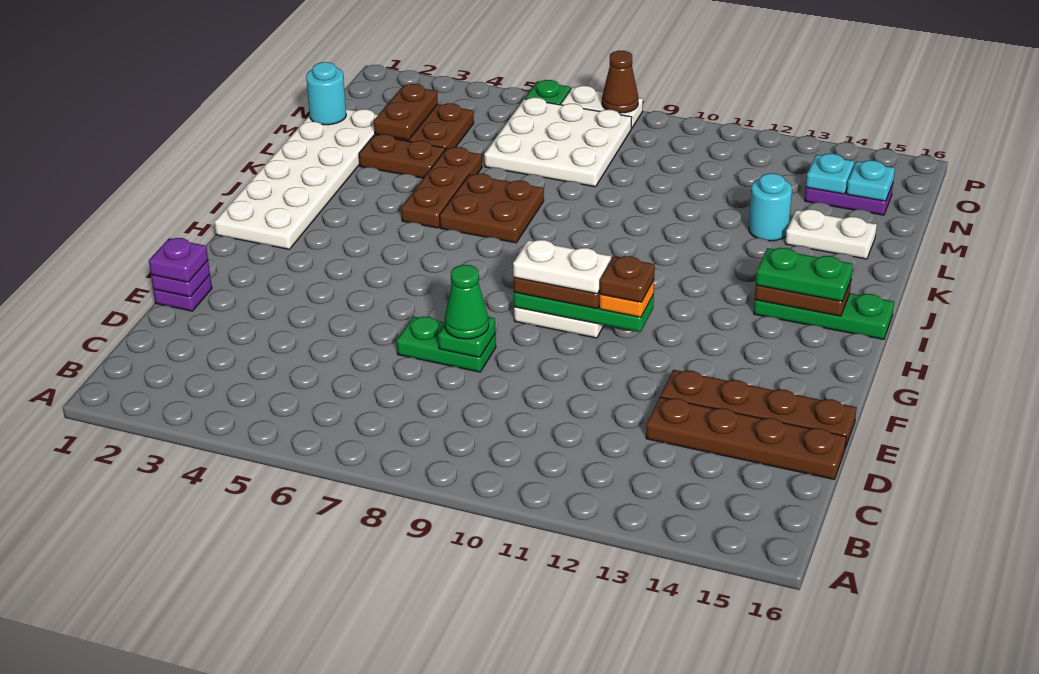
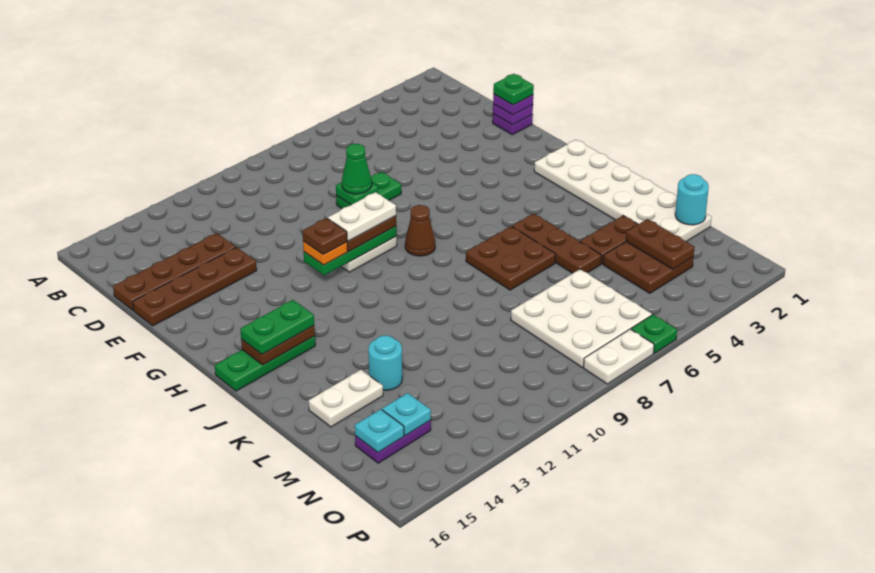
none -> green 1x1 plate [493,74,534,105]
brown 1x1 cone [602,51,639,113] -> brown 1x1 cone moved to [405,205,435,256]

